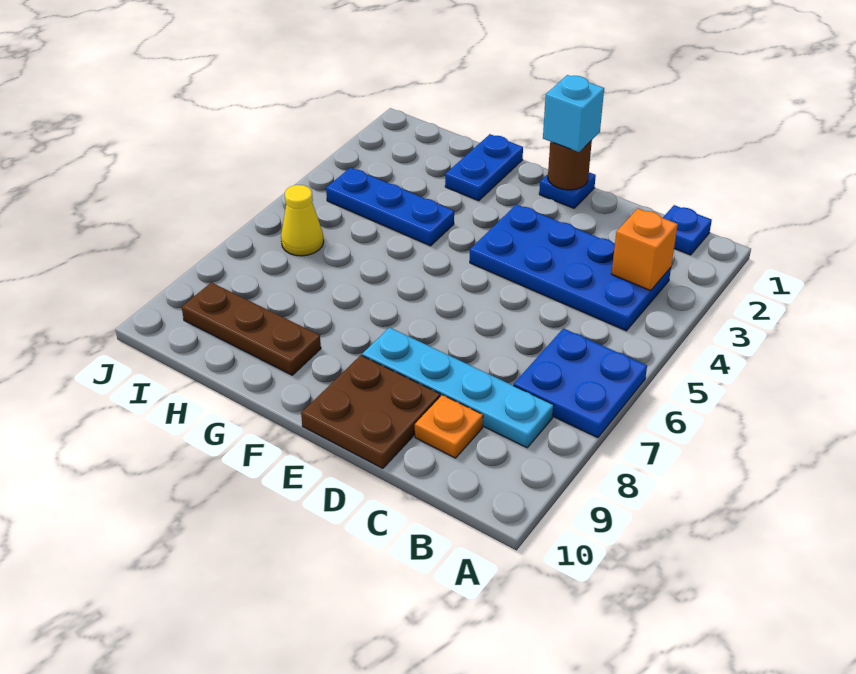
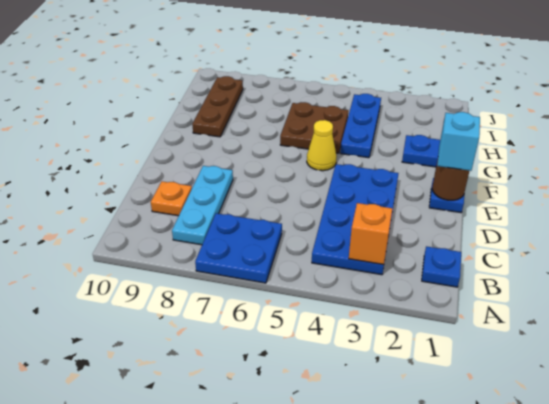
cyan 1x4 plate [362,328,554,448] -> cyan 1x3 plate [172,166,233,245]
brown 2x2 plate [301,355,440,469] -> brown 2x2 plate moved to [280,102,348,153]
yellow 1x1 cone [281,185,324,256] -> yellow 1x1 cone moved to [307,120,337,171]

